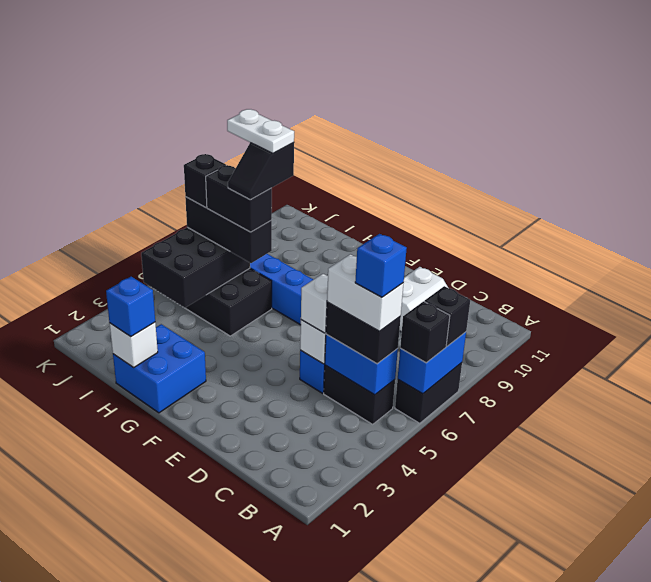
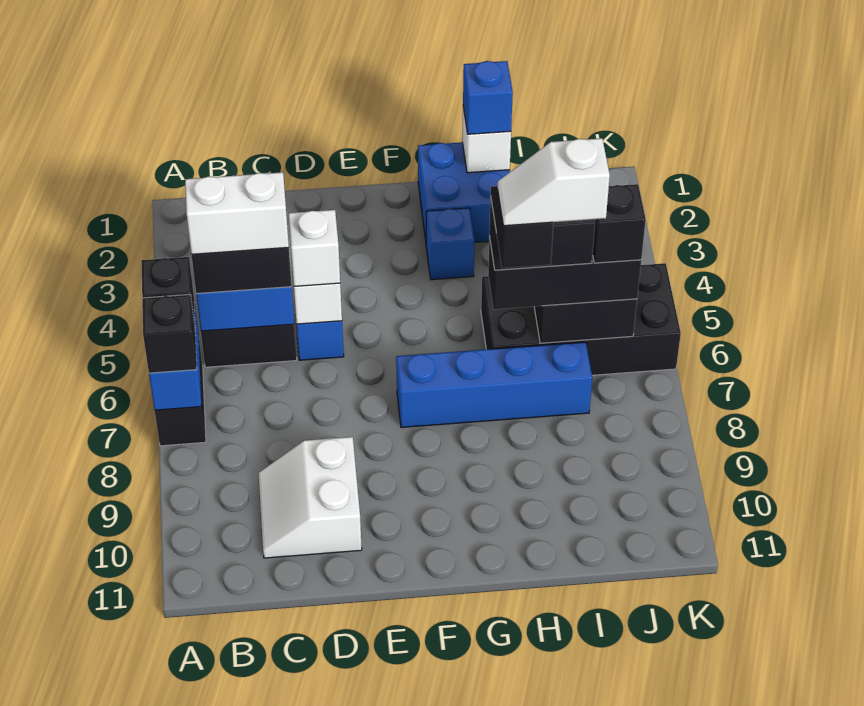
blue 1x1 brick [355,234,407,297] -> blue 1x1 brick moved to [426,208,474,280]
white 1x2 plate [227,109,294,153] -> white 1x2 slope [498,138,610,226]

